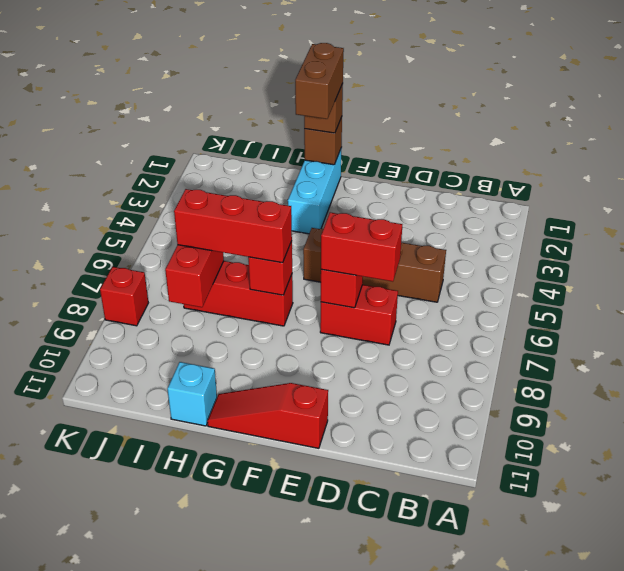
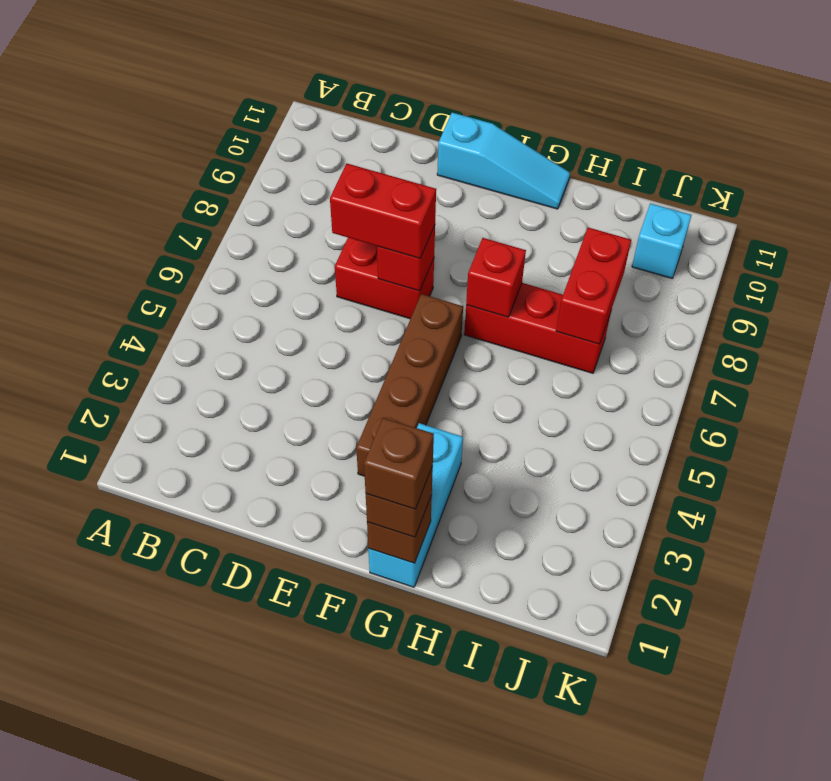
brown 1x4 brick [303,228,446,302] -> brown 1x4 brick turned to [356,294,463,476]
red 1x3 slope [207,383,328,448] -> cyan 1x3 slope [437,113,570,209]
brown 1x2 brick [295,43,344,119] -> brown 1x1 brick [364,418,434,509]
red 1x3 brick [174,189,292,263] -> none
cyan 1x1 brick [167,362,217,426] -> cyan 1x1 brick moved to [632,203,692,279]
red 1x1 brick [100,267,148,326] -> none

